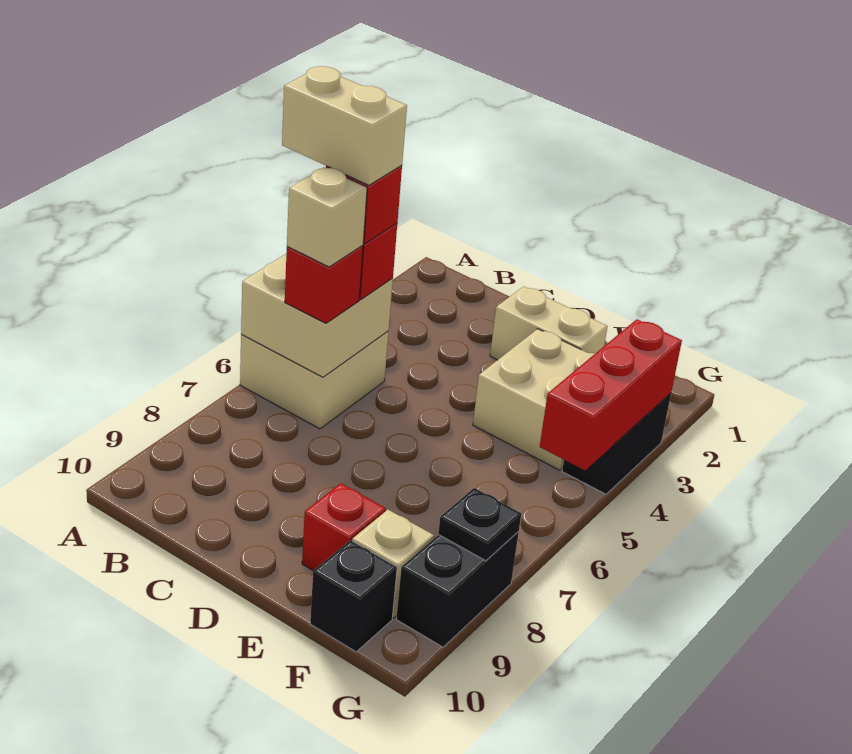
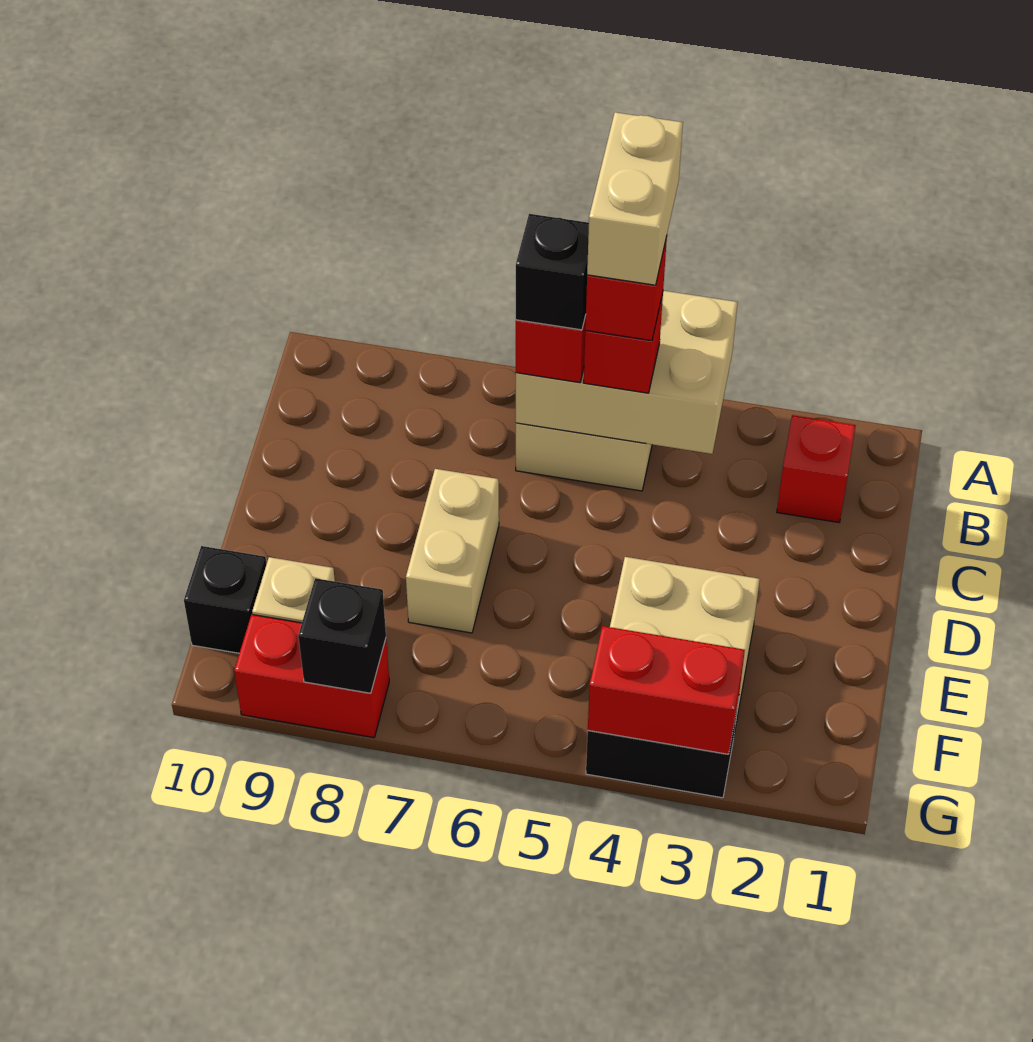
tan 2x2 brick [241,254,393,377] -> tan 2x3 brick [516,291,738,454]
tan 1x1 brick [287,167,367,267] -> black 1x1 brick [516,214,589,330]
tan 1x2 brick [490,286,608,360] -> tan 1x2 brick moved to [406,469,499,633]
red 1x1 brick [302,483,386,571] -> red 1x1 brick moved to [777,415,856,522]
red 1x3 brick [540,319,682,470] -> red 1x2 brick [588,626,745,754]
black 1x2 brick [396,532,519,647] -> red 1x2 brick [234,614,389,738]
black 1x1 plate [438,488,521,561] -> black 1x1 brick [298,578,386,693]

